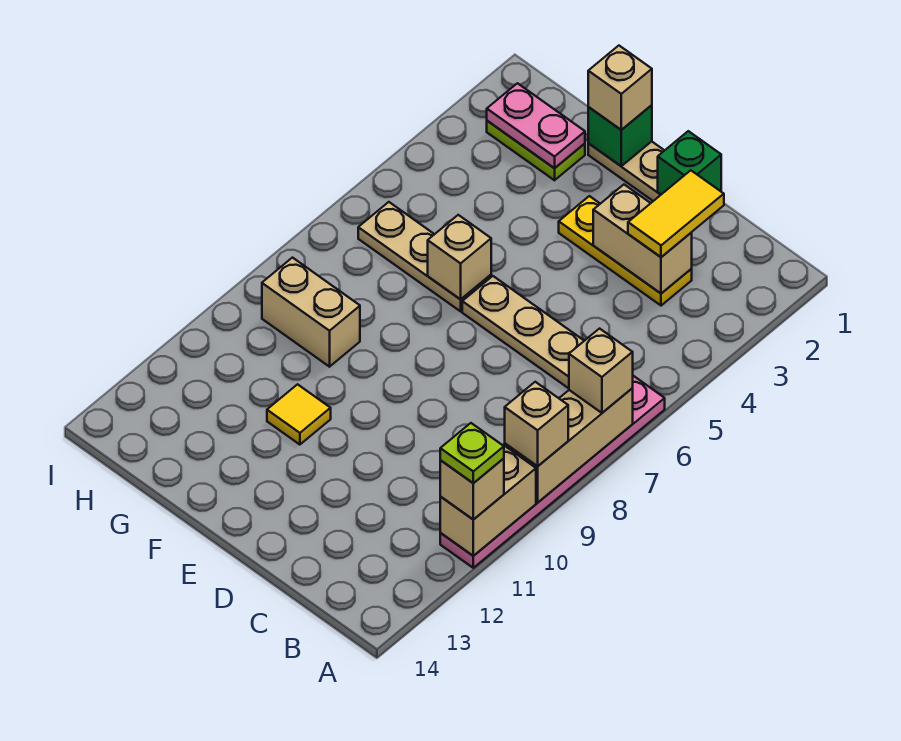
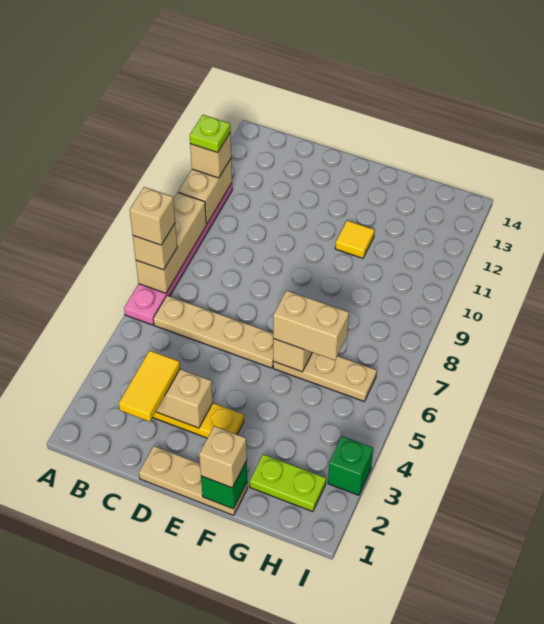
tan 1x1 brick [505,382,568,466] -> tan 1x1 brick moved to [130,187,175,245]
green 1x1 brick [658,131,721,194] -> green 1x1 brick moved to [328,436,373,495]
pink 1x2 plate [487,83,585,168] -> none
tan 1x2 brick [262,258,360,367] -> tan 1x2 brick moved to [273,290,349,360]

